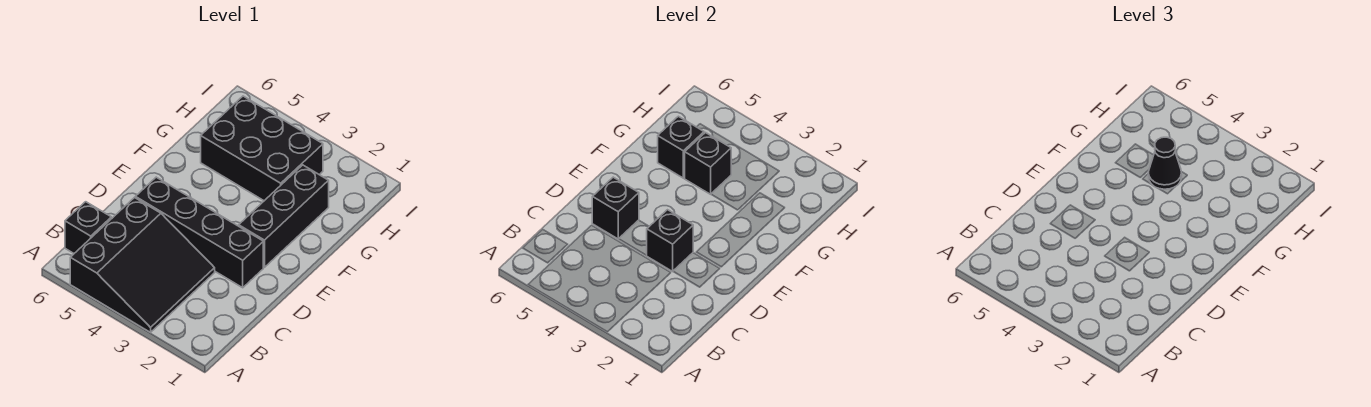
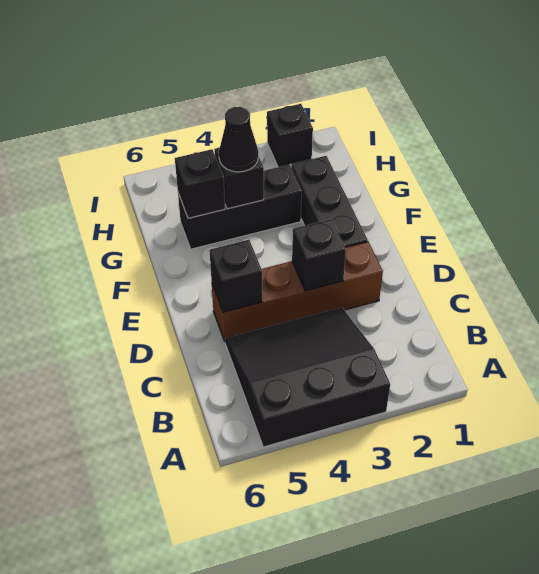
black 3x3 slope [70,198,215,332] -> black 3x3 slope turned to [225,307,390,447]
black 1x1 brick [65,202,111,253] -> black 1x1 brick moved to [267,104,313,167]
black 1x4 brick [135,177,263,288] -> brown 1x4 brick [212,242,383,341]
black 2x3 brick [201,96,323,201] -> black 1x3 brick [178,165,302,249]

